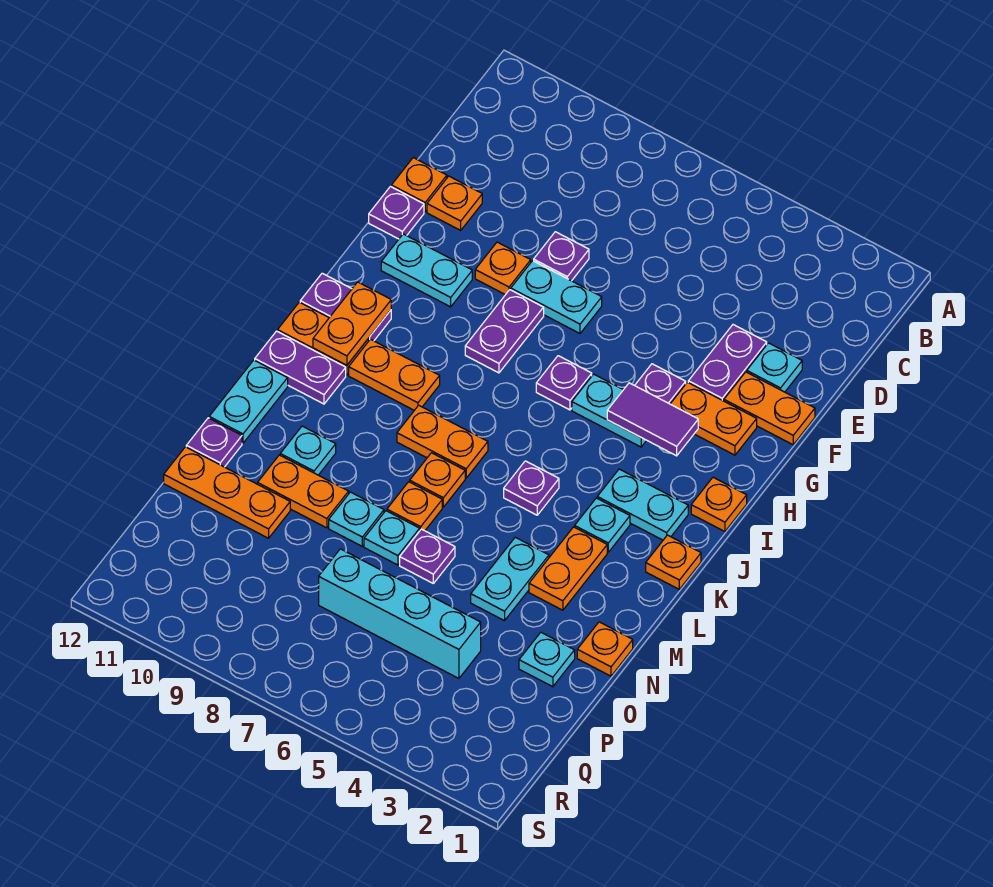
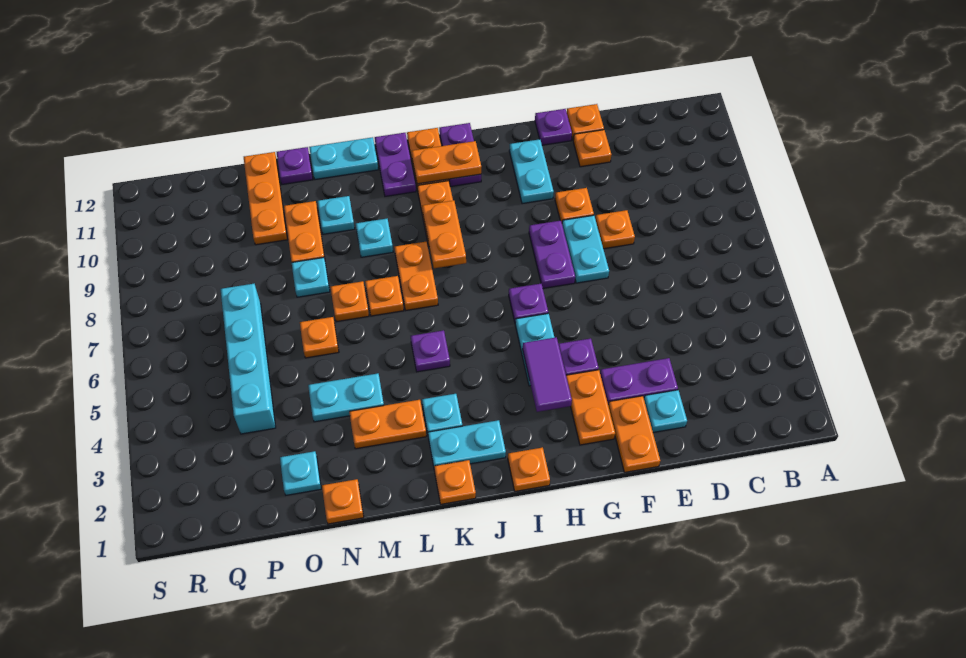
purple 1x1 plate [534,232,589,281] -> orange 1x1 plate [595,210,635,249]
purple 1x2 plate [465,290,544,373] -> purple 1x2 plate turned to [529,221,575,288]
cyan 1x2 plate [597,469,688,540] -> cyan 1x2 plate turned to [428,420,506,466]
none -> orange 1x2 plate [422,201,466,268]
purple 1x1 plate [400,529,455,583] -> orange 1x1 plate [300,317,339,358]
cyan 1x1 plate [364,511,420,565] -> cyan 1x1 plate moved to [356,219,393,257]

